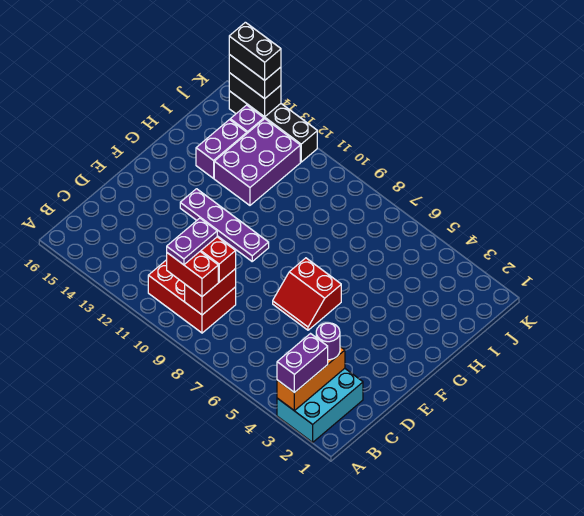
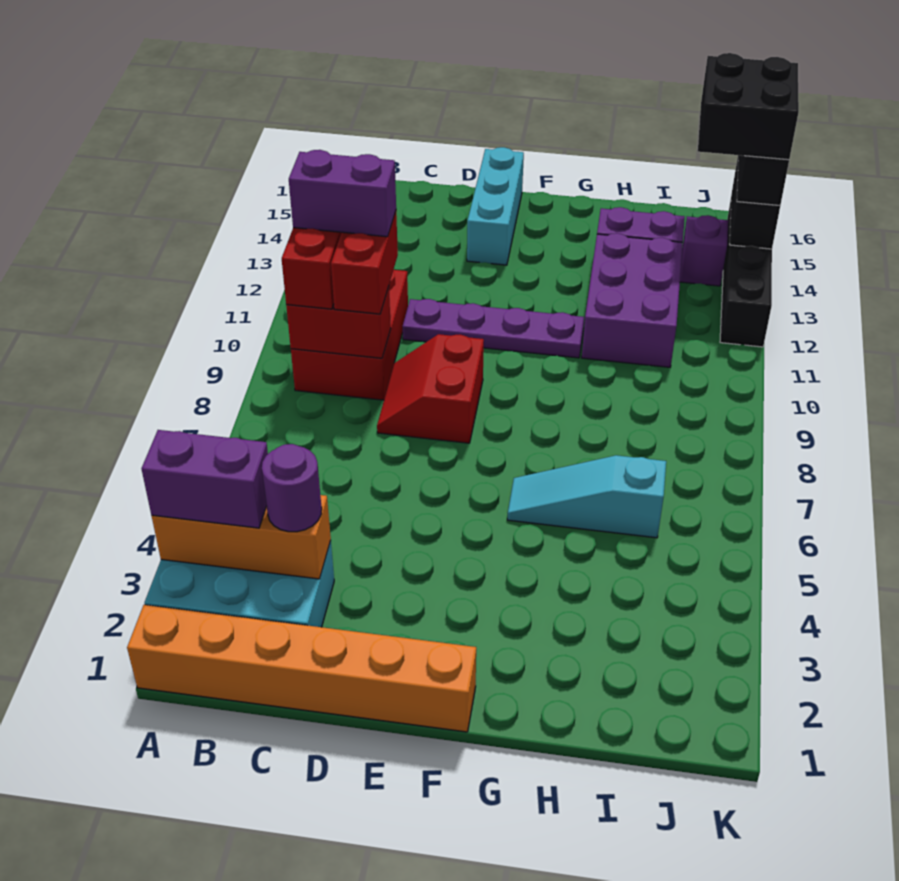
none -> orange 1x6 brick [127,605,476,732]
purple 1x2 plate [167,218,217,265] -> purple 1x2 brick [289,150,396,237]
red 2x2 slope [273,258,341,330] -> red 2x2 slope moved to [377,334,484,443]
none -> cyan 1x3 brick [467,147,524,265]
purple 1x4 plate [180,189,269,261] -> purple 1x4 plate turned to [403,299,584,358]
none -> cyan 1x3 slope [507,455,666,538]
purple 2x3 brick [214,119,300,205] -> purple 2x3 brick turned to [582,233,683,367]
black 1x2 brick [229,22,281,80] -> black 2x2 brick [698,53,799,160]

